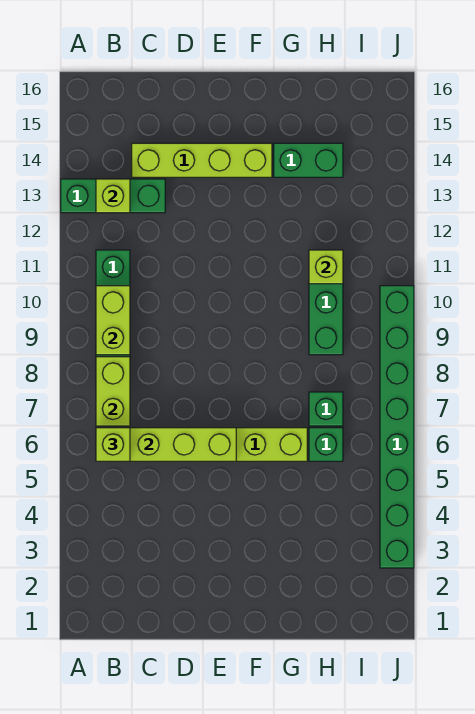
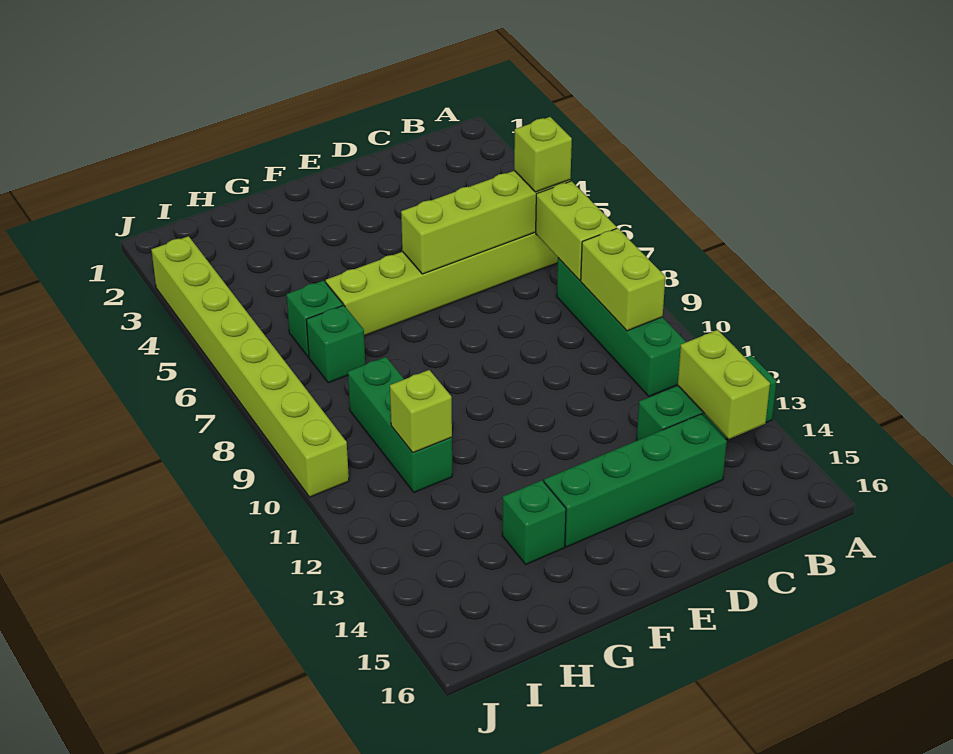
lime 1x1 brick [96,179,130,213] -> lime 1x2 brick [678,330,770,439]
lime 1x4 brick [132,143,272,177] -> green 1x4 brick [544,414,727,547]
green 1x2 brick [274,143,343,177] -> green 1x1 brick [502,480,566,564]
green 1x8 brick [380,286,414,568] -> lime 1x8 brick [151,236,349,497]

